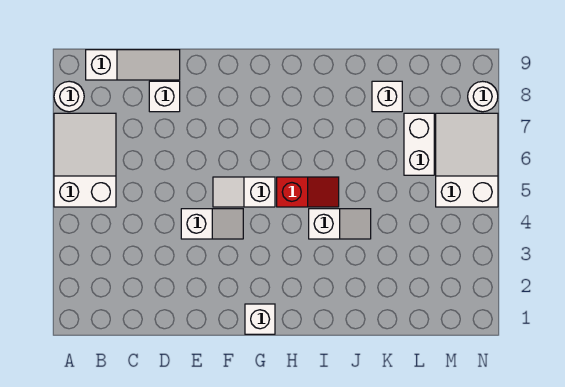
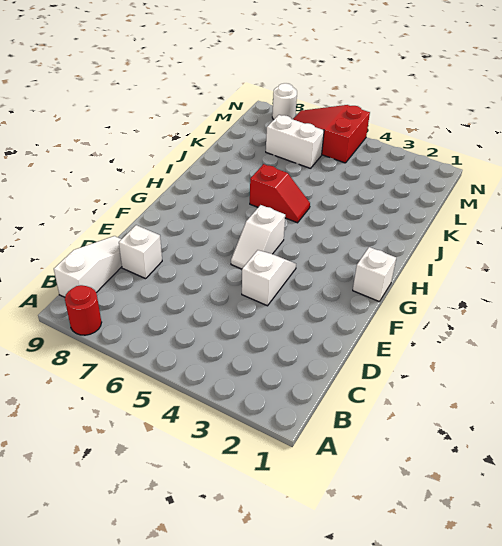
white 2x3 slope [54,113,116,207] -> none
white 1x1 round brick [54,81,84,112] -> red 1x1 round brick [65,285,102,335]
red 1x2 slope [277,177,339,207] -> red 1x2 slope turned to [250,164,310,223]
white 1x2 slope [309,209,371,239] -> none
white 1x1 brick [372,81,402,112] -> none
white 2x3 slope [436,113,498,207] -> red 2x3 slope [293,105,370,163]

